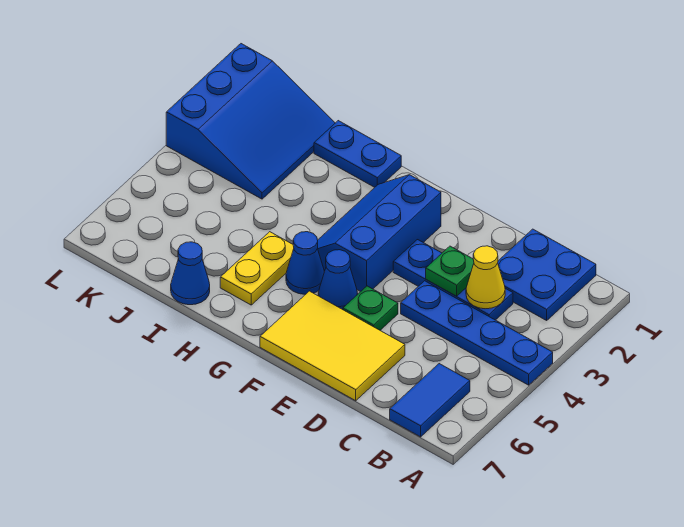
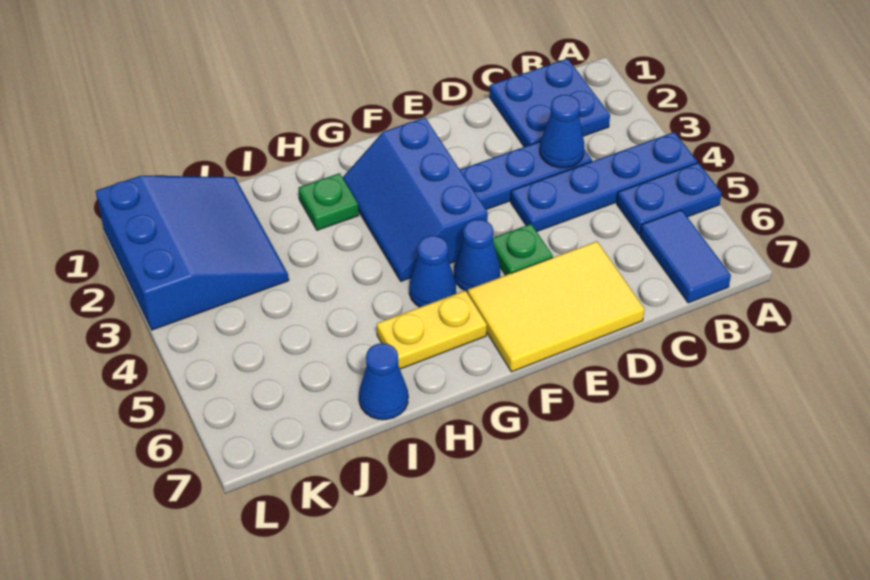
yellow 1x1 cone [466,246,505,309] -> blue 1x1 cone [540,95,584,168]
green 1x1 plate [426,246,474,296] -> green 1x1 plate moved to [298,173,359,230]
blue 1x2 plate [314,121,401,187] -> blue 1x2 plate moved to [617,163,722,235]
yellow 1x2 plate [220,232,294,305] -> yellow 1x2 plate turned to [377,290,487,369]

